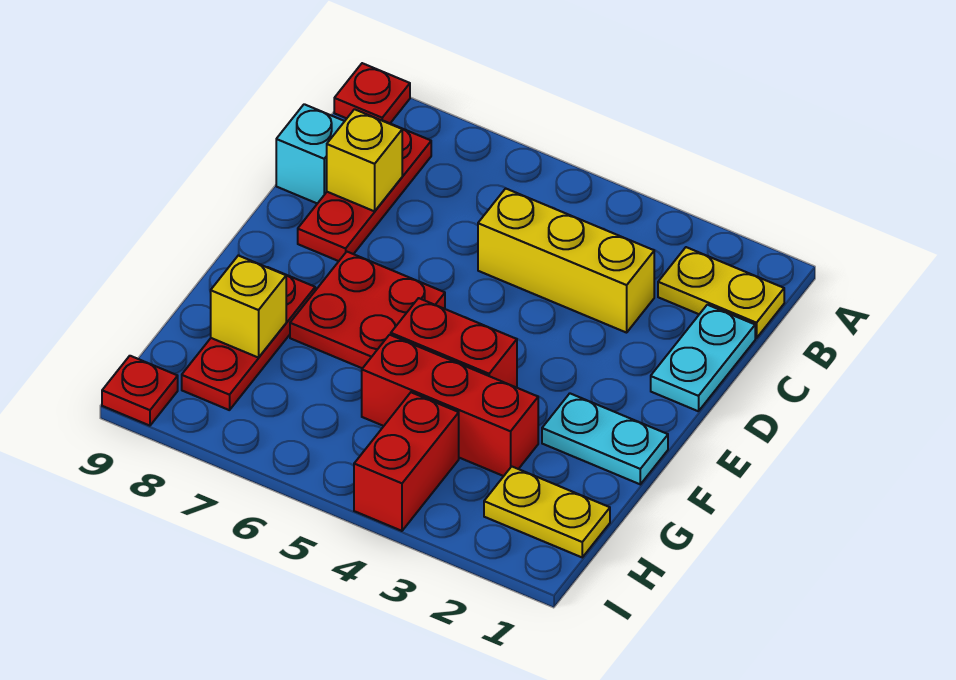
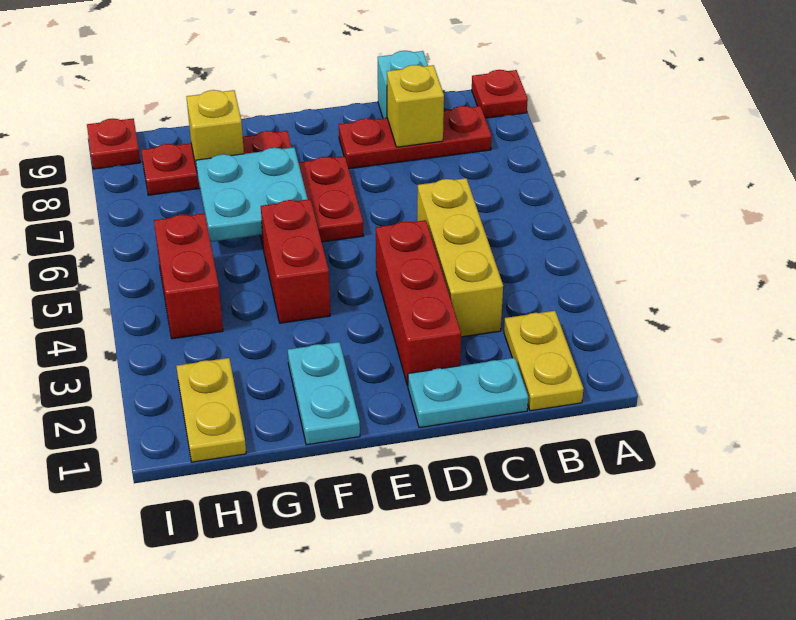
none -> cyan 2x2 plate [196,147,307,242]
red 1x3 brick [362,335,538,476] -> red 1x3 brick moved to [376,220,461,386]
red 1x2 brick [354,392,459,531] -> red 1x2 brick turned to [154,213,223,339]

